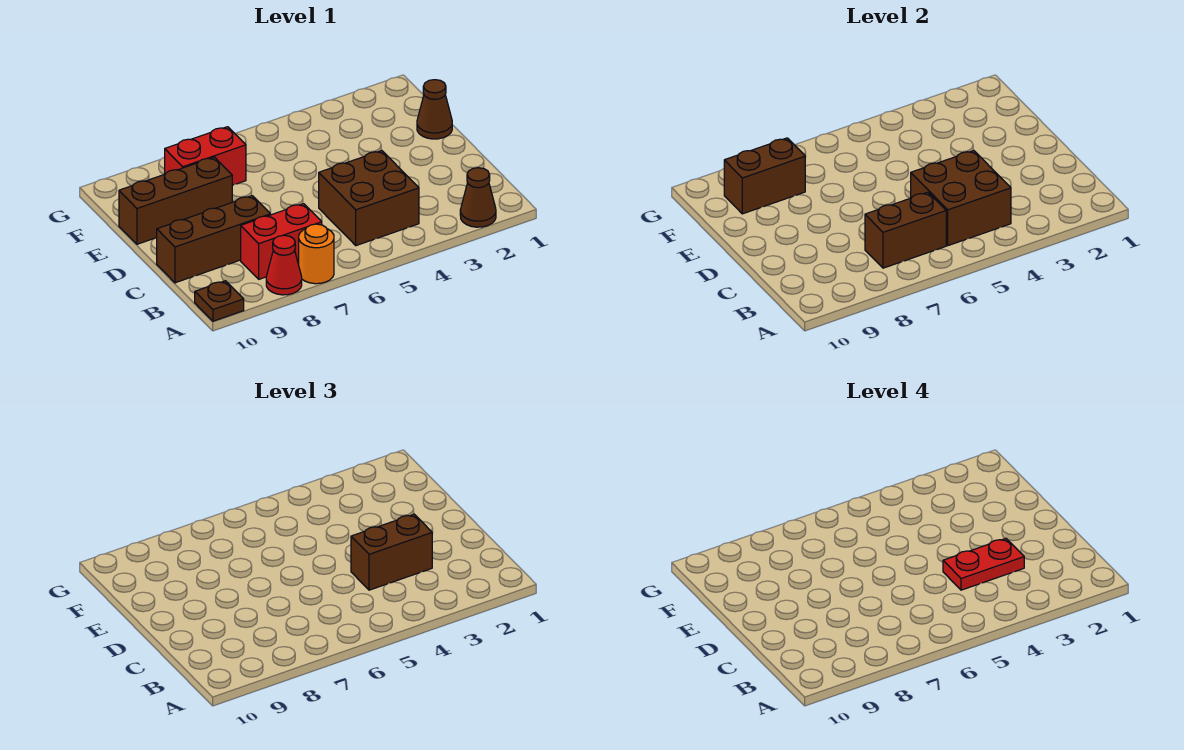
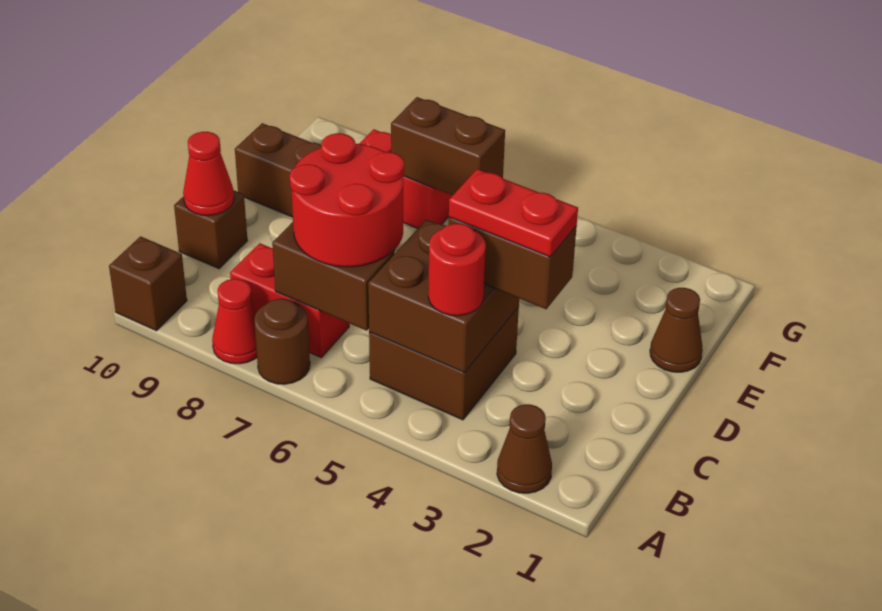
orange 1x1 round brick [299,224,334,284] -> brown 1x1 round brick [254,299,310,384]
brown 1x1 plate [195,281,244,321] -> brown 1x1 brick [109,236,187,331]
none -> red 1x1 round brick [428,224,486,316]
none -> red 2x2 round brick [290,133,404,267]
brown 1x3 brick [157,196,270,283] -> brown 1x1 brick [174,191,247,269]
none -> red 1x1 cone [183,132,234,216]
brown 1x2 brick [724,138,805,214] -> brown 1x2 brick moved to [391,97,505,195]

